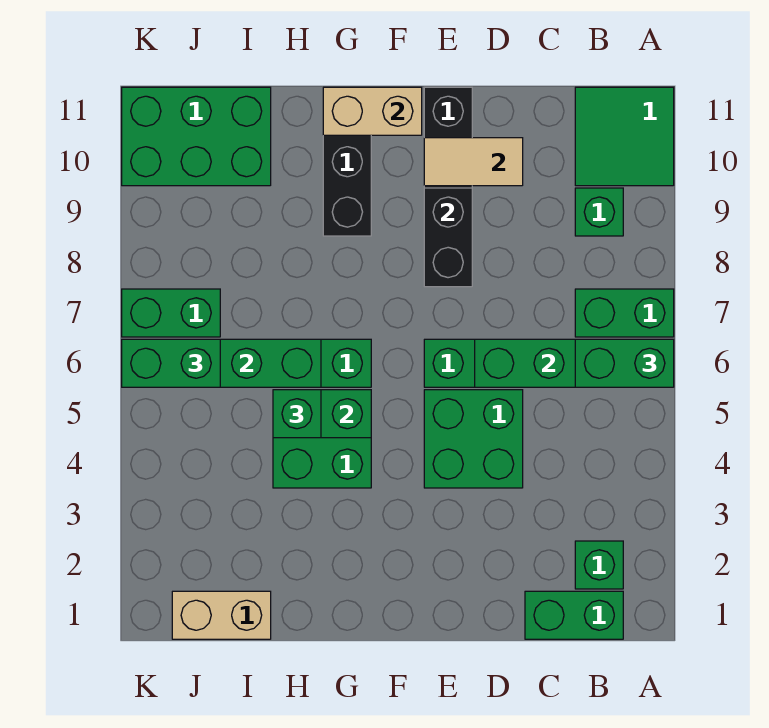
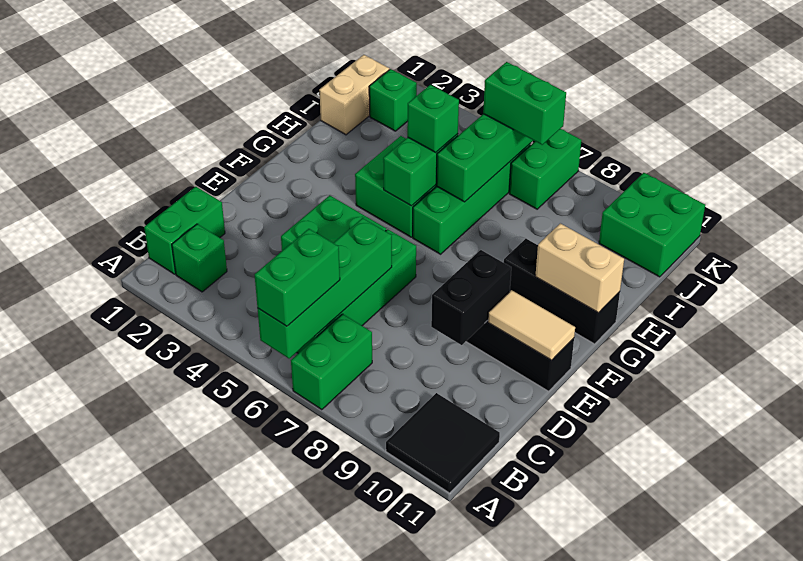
green 2x2 tile [575,87,674,186] -> black 2x2 tile [386,393,500,493]
green 1x1 brick [575,188,623,236] -> green 1x1 brick moved to [369,69,417,131]
tan 1x2 tile [424,138,523,186] -> tan 1x2 tile turned to [488,290,575,360]
black 1x2 brick [424,188,472,287] -> black 1x2 brick turned to [431,250,511,345]
tan 1x2 brick [323,87,422,135] -> tan 1x2 brick turned to [535,223,624,313]
green 2x3 brick [122,87,271,186] -> green 2x2 brick [599,173,705,277]
green 1x2 brick [122,339,220,387] -> green 1x2 brick turned to [483,62,566,145]

